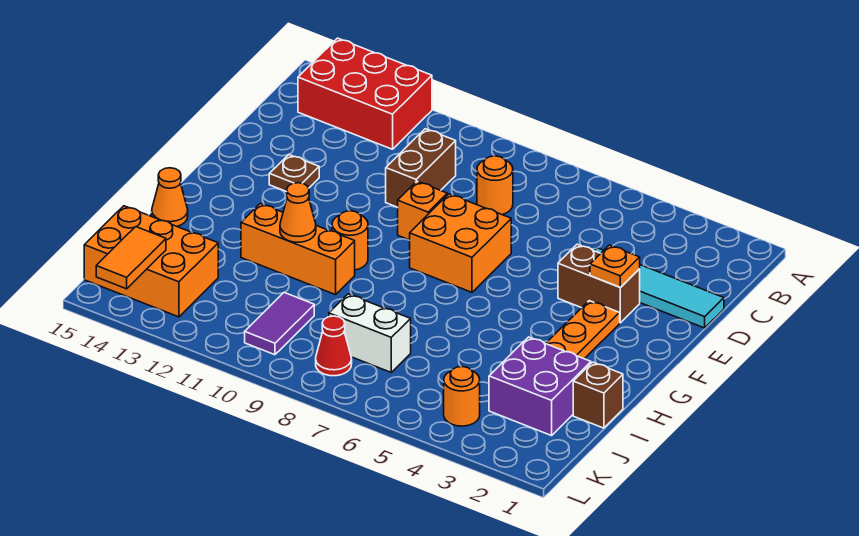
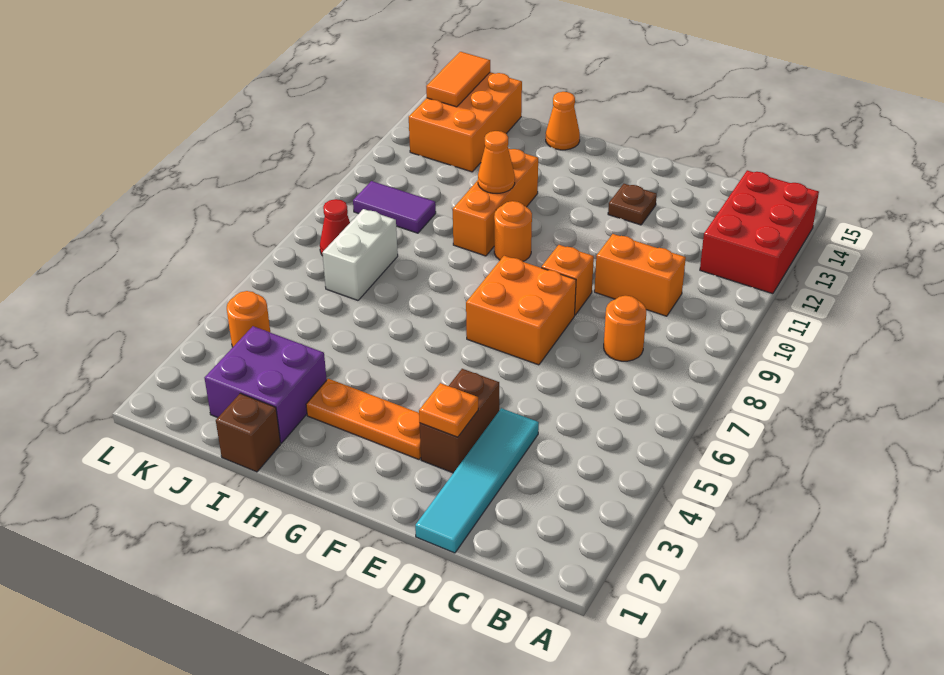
brown 1x2 brick [386,129,456,207] -> orange 1x2 brick [594,234,686,316]
orange 1x2 tile [96,227,166,289] -> orange 1x2 tile turned to [426,52,490,107]

